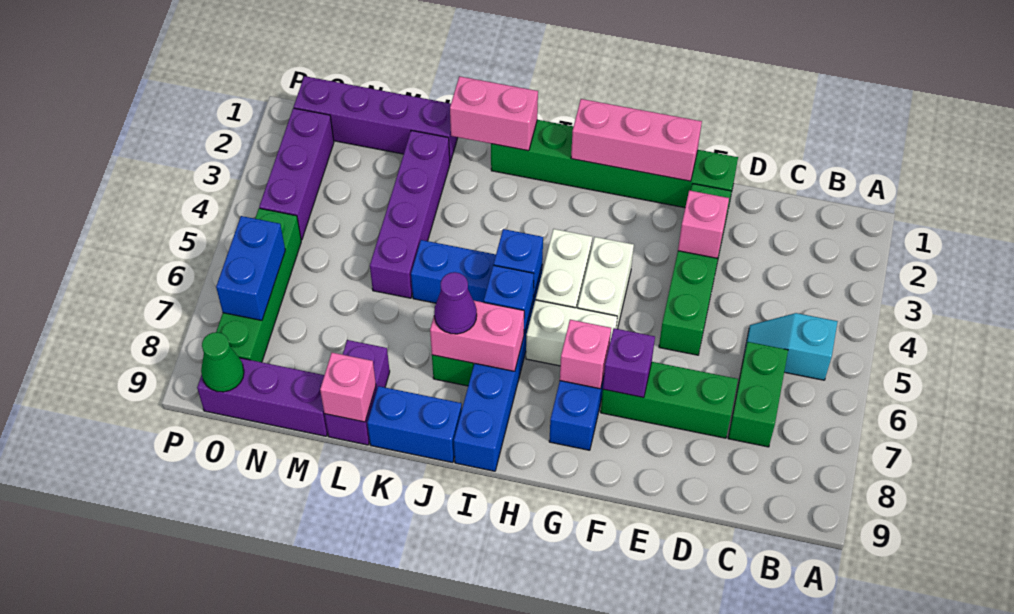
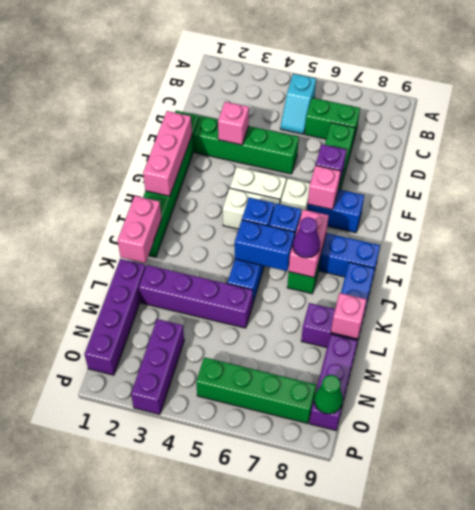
purple 1x3 brick [259,108,334,240] -> purple 1x3 brick turned to [131,319,184,414]
blue 1x2 brick [216,216,285,320] -> blue 1x2 brick moved to [235,220,295,271]

